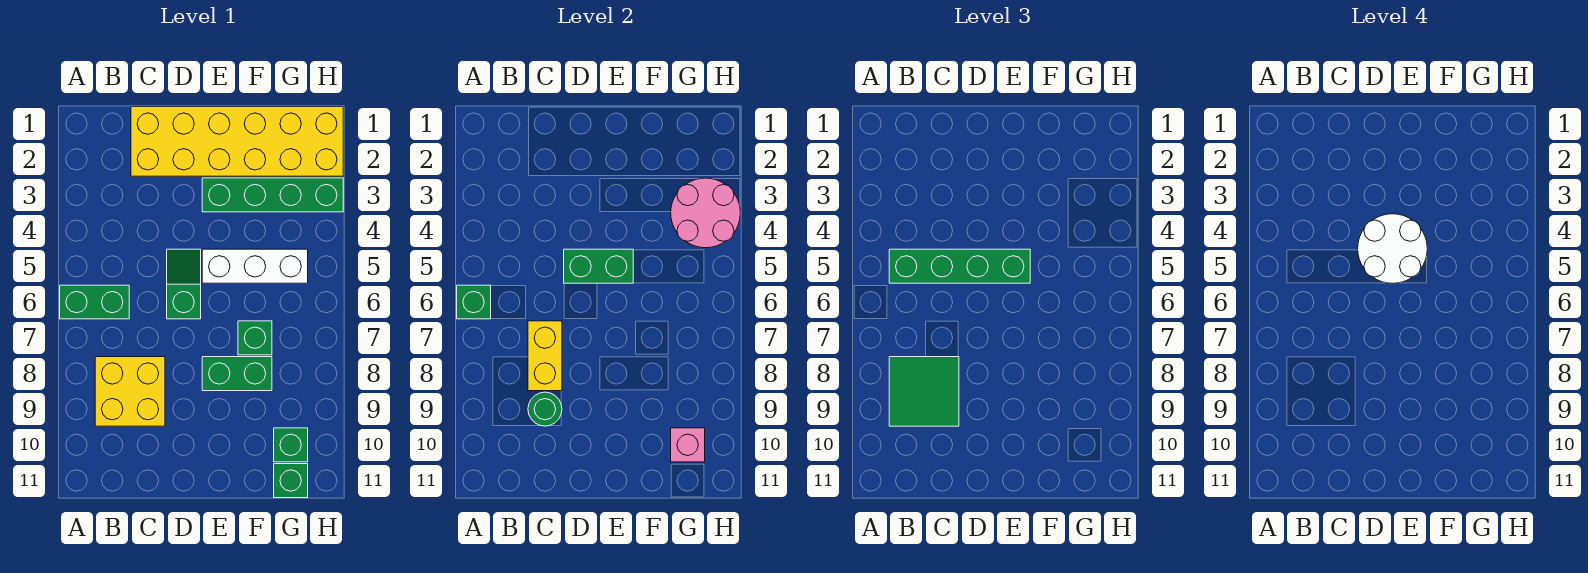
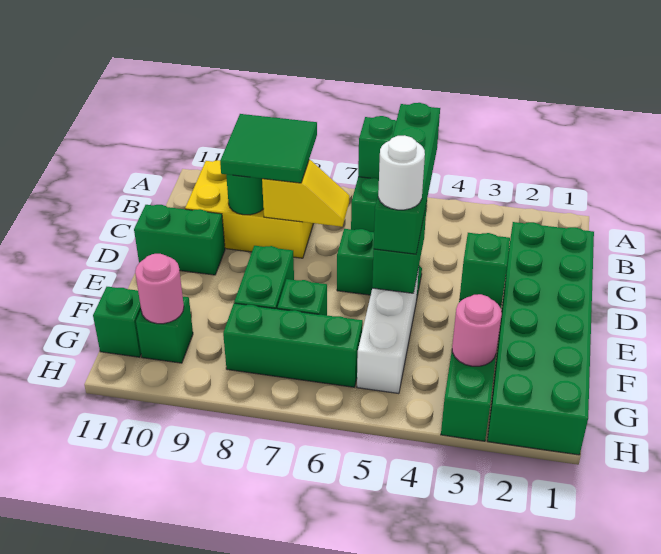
yellow 2x2 brick [95,357,165,426] -> yellow 2x3 brick [185,160,314,258]
yellow 2x6 brick [131,107,343,176] -> green 2x6 brick [487,222,594,455]
yellow 1x2 brick [528,321,562,391] -> yellow 1x2 slope [262,160,349,227]
white 2x2 round brick [1358,214,1427,283] -> white 1x1 round brick [378,135,425,210]
none -> green 1x2 brick [134,205,225,275]
none -> green 1x1 brick [460,233,510,305]
pink 2x2 round brick [671,178,740,248] -> pink 1x1 round brick [452,294,502,366]
none -> green 1x3 brick [223,303,363,387]
pink 1x1 brick [671,428,705,462] -> pink 1x1 round brick [135,254,184,324]

